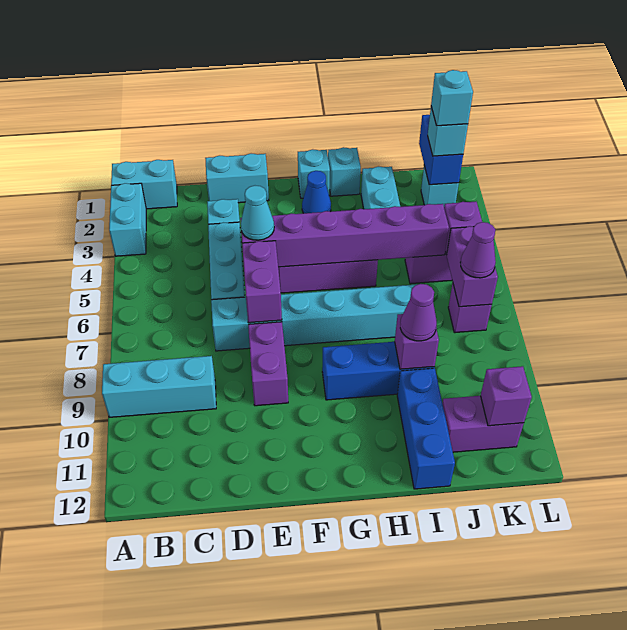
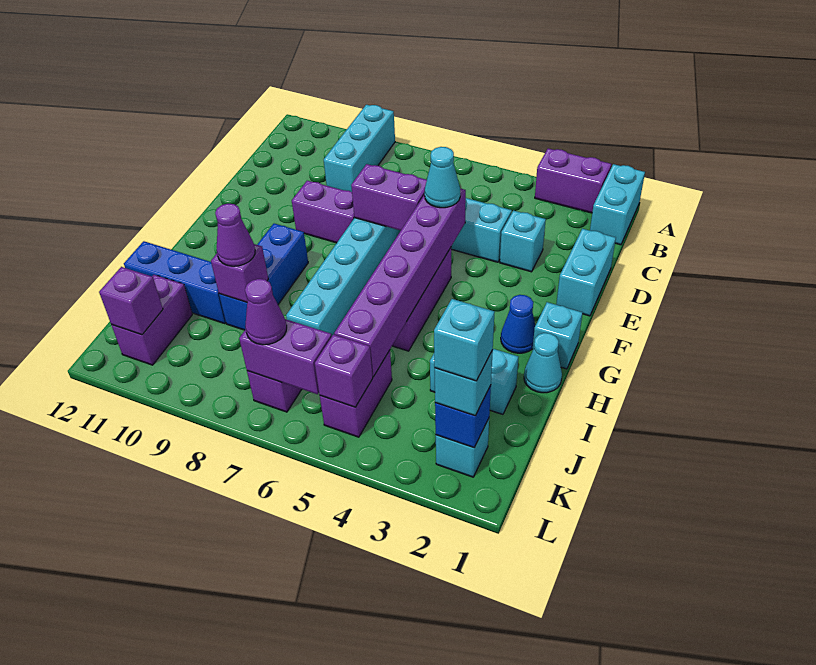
cyan 1x2 brick [109,183,146,256] -> purple 1x2 brick [535,148,611,213]
cyan 1x1 brick [328,147,361,196] -> cyan 1x1 cone [524,333,562,393]
blue 1x2 brick [419,115,463,185] -> blue 1x1 brick [435,385,491,448]

